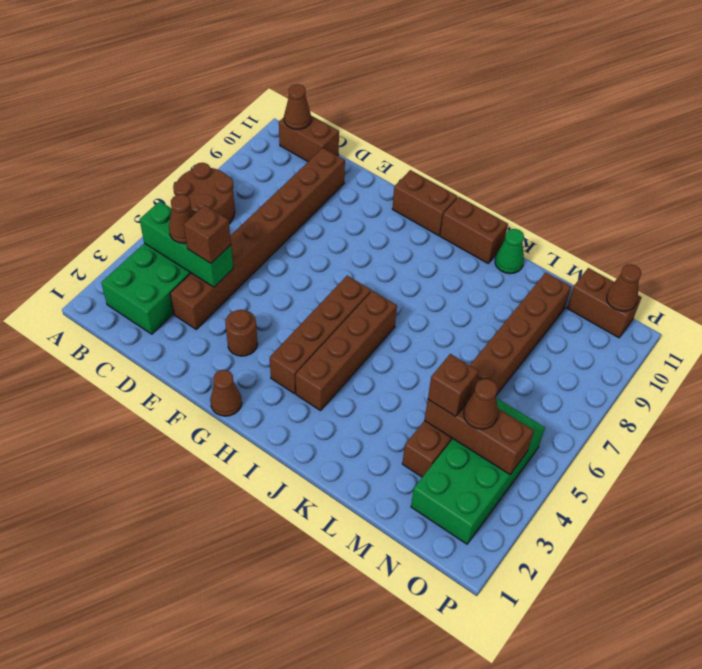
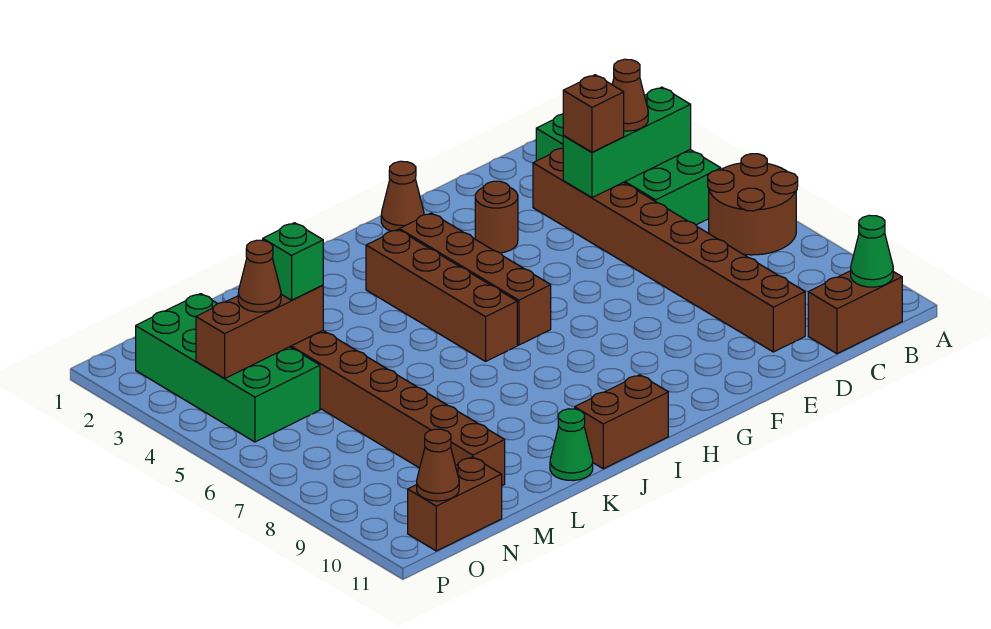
brown 1x1 cone [284,84,311,129] -> green 1x1 cone [851,215,893,287]
brown 1x2 brick [392,170,458,236] -> none
brown 1x1 brick [428,354,479,416] -> green 1x1 brick [263,223,323,300]

